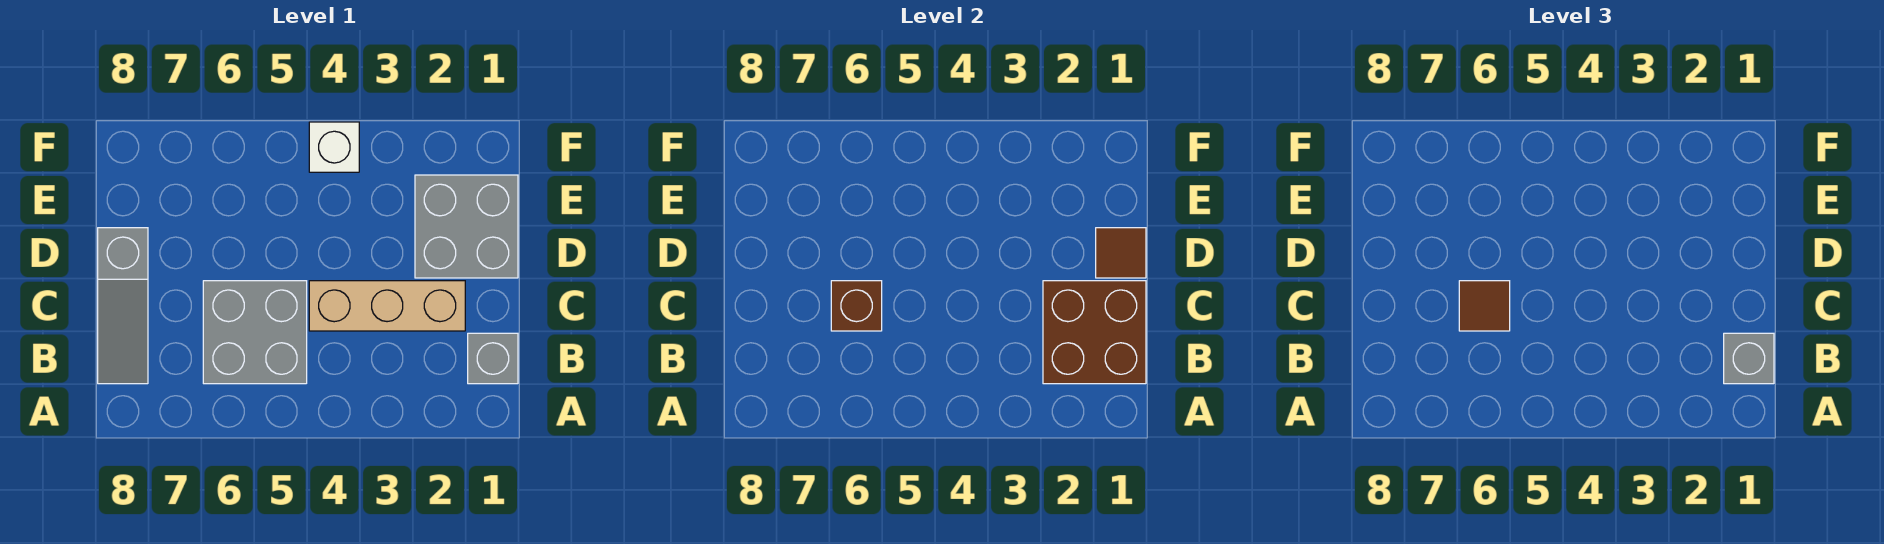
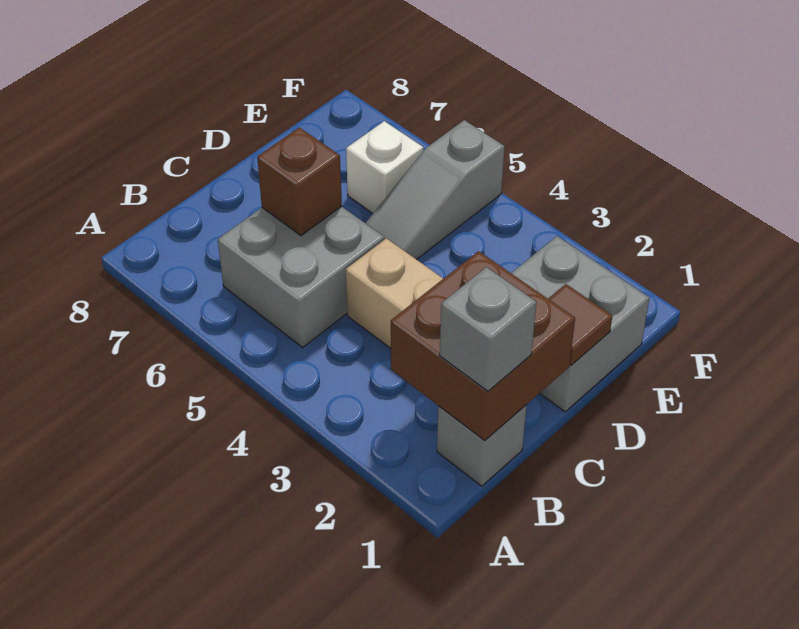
grey 1x3 slope [98,228,148,384] -> grey 1x3 slope moved to [366,120,505,260]
brown 1x1 tile [1459,281,1510,331] -> none
white 1x1 brick [309,122,359,172] -> white 1x1 brick moved to [346,121,423,213]

